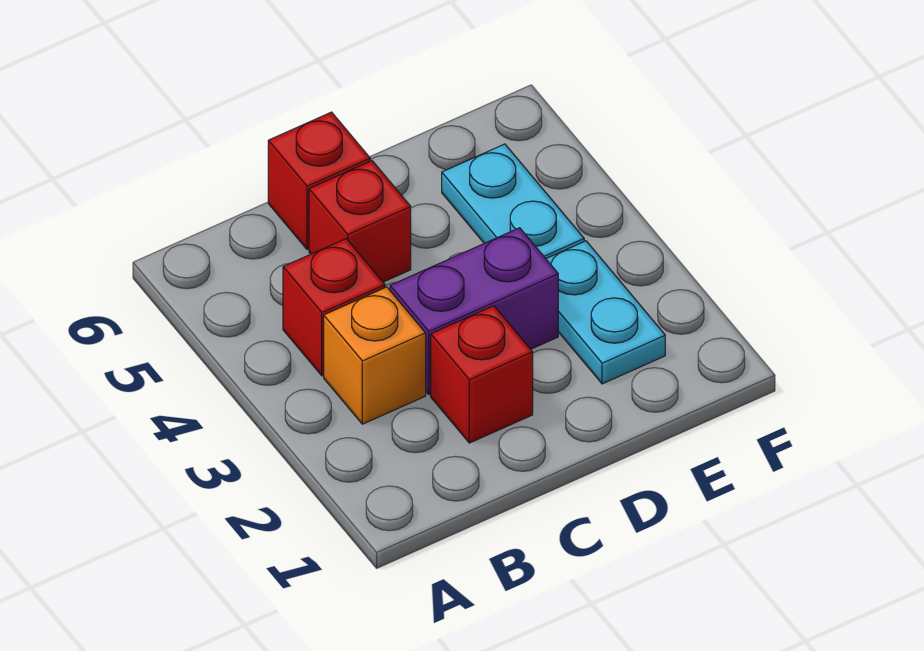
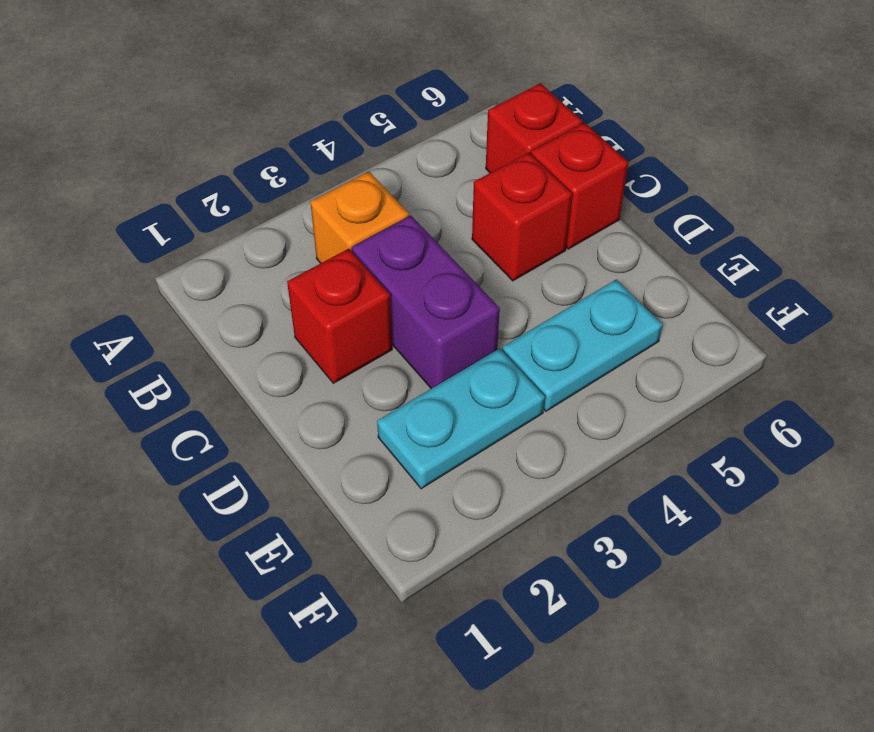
red 1x1 brick [283,239,385,376] -> red 1x1 brick moved to [486,83,582,173]

